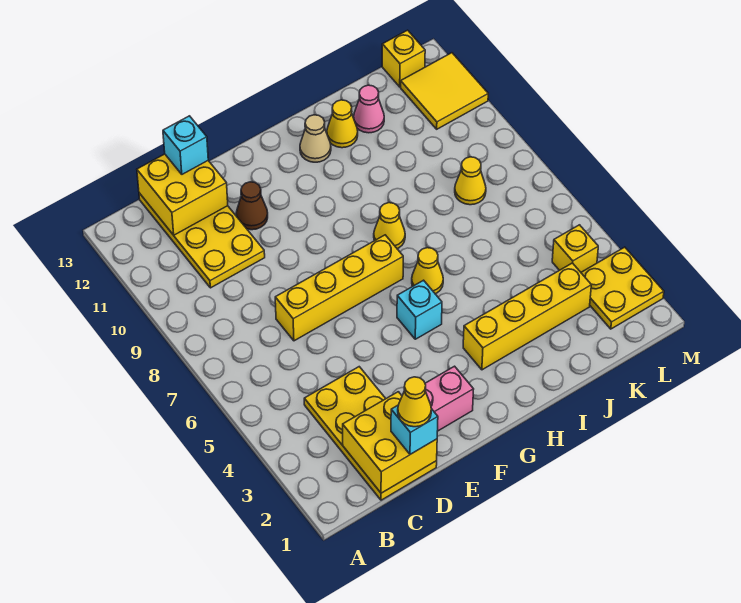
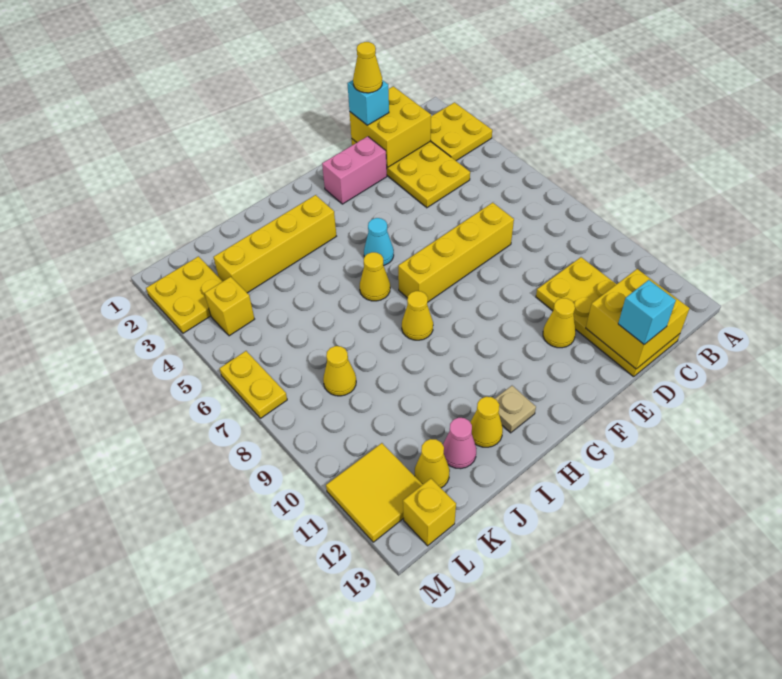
none -> yellow 2x2 plate [431,102,492,161]
brown 1x1 cone [236,182,268,230] -> yellow 1x1 cone [543,298,576,348]
cyan 1x1 brick [397,280,442,339] -> cyan 1x1 cone [364,218,394,266]
tan 1x1 cone [300,115,331,162] -> tan 1x1 plate [495,386,536,433]
none -> yellow 1x1 cone [415,439,450,488]
none -> yellow 1x2 plate [219,351,287,418]

